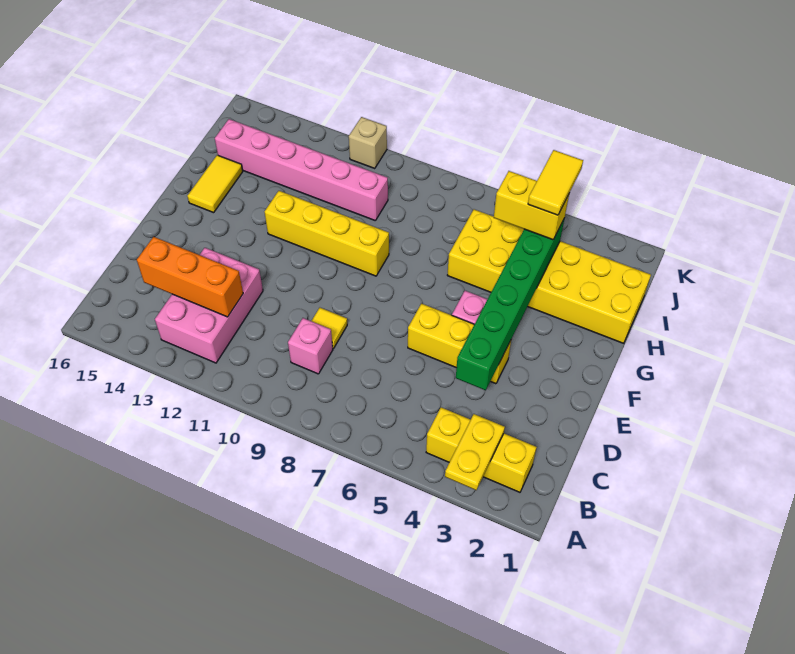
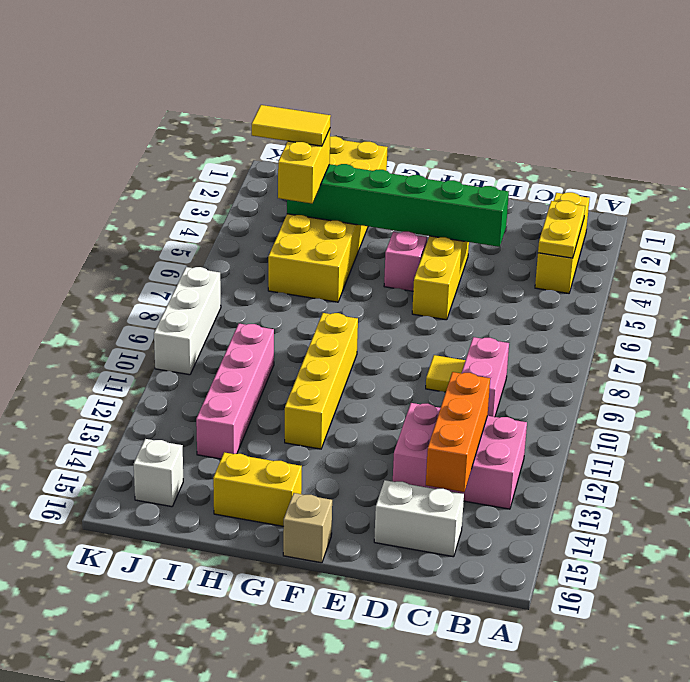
yellow 1x2 plate [445,414,505,490] -> yellow 1x2 plate turned to [538,201,585,258]
pink 1x1 brick [288,318,333,374] -> pink 1x2 brick [462,337,509,417]
none -> white 1x2 brick [374,480,464,557]
yellow 1x2 tile [187,155,243,213] -> yellow 1x2 brick [213,452,302,526]
pink 1x6 brick [215,119,388,221] -> pink 1x4 brick [196,324,274,459]
none -> white 1x1 brick [134,439,183,507]
none -> white 1x3 brick [154,267,221,375]
tan 1x1 brick [349,117,387,169] -> tan 1x1 brick moved to [283,493,332,563]

